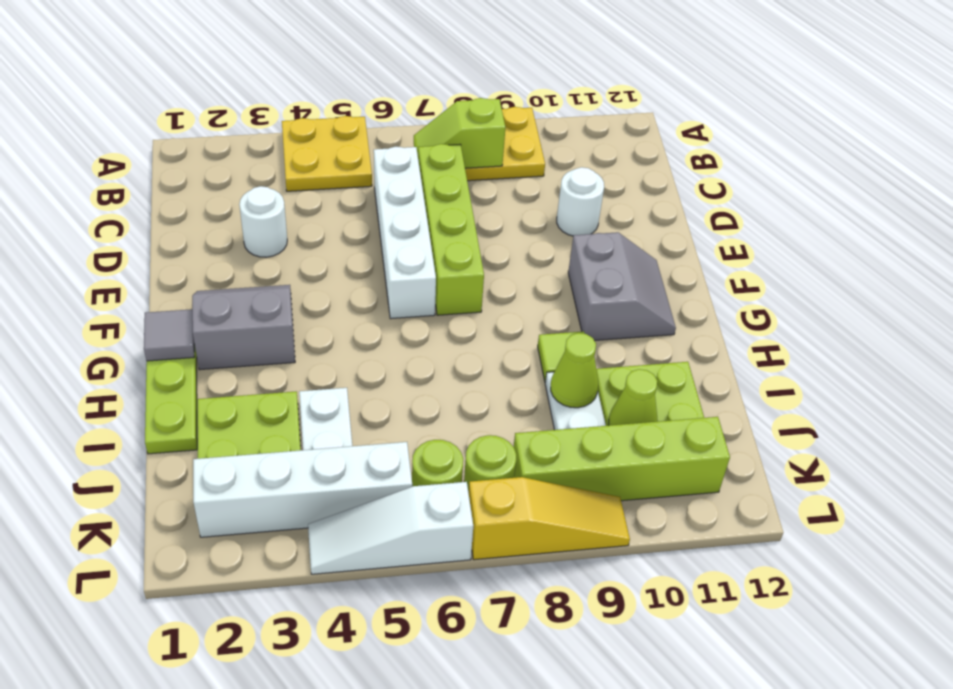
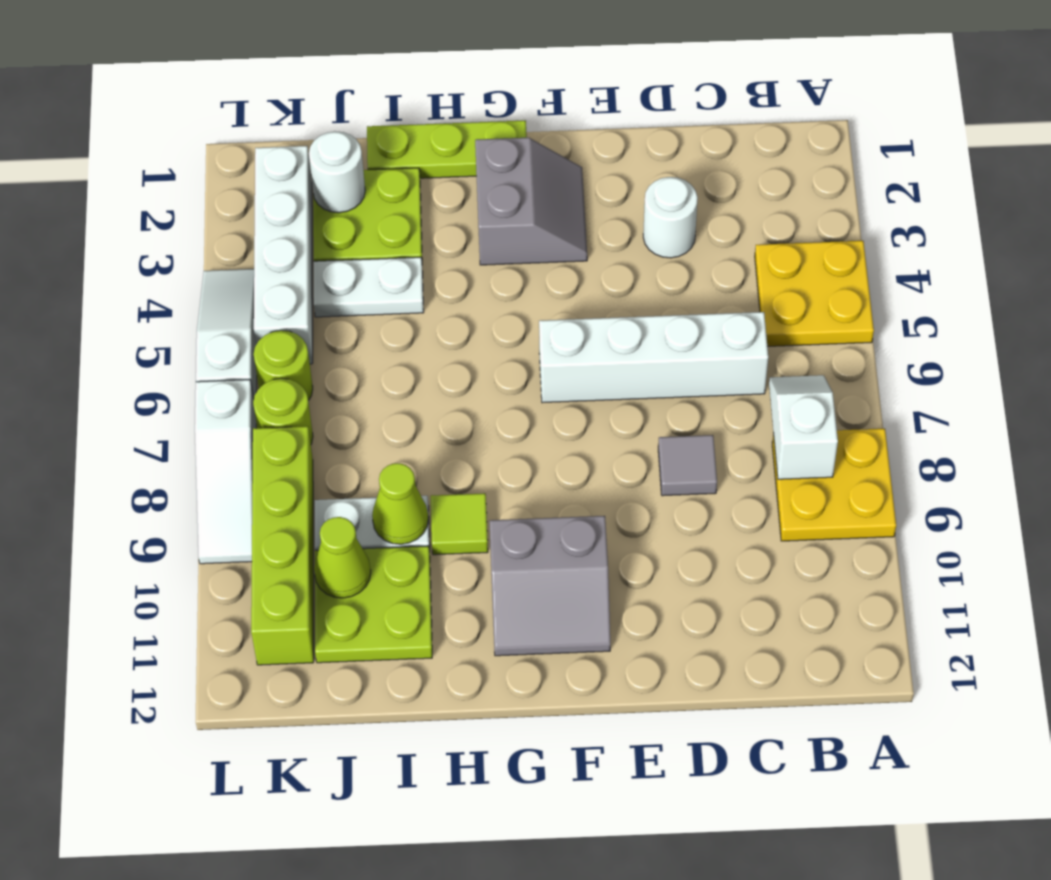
lime 1x2 slope [414,98,506,168] -> white 1x2 slope [769,375,838,479]
lime 1x4 brick [418,144,484,315] -> none
white 1x1 round brick [557,167,604,236] -> white 1x1 round brick moved to [309,131,365,213]
grey 1x1 tile [144,309,194,361] -> grey 1x1 tile moved to [658,435,717,496]
yellow 1x3 slope [469,477,630,560] -> white 1x3 slope [195,380,256,564]

